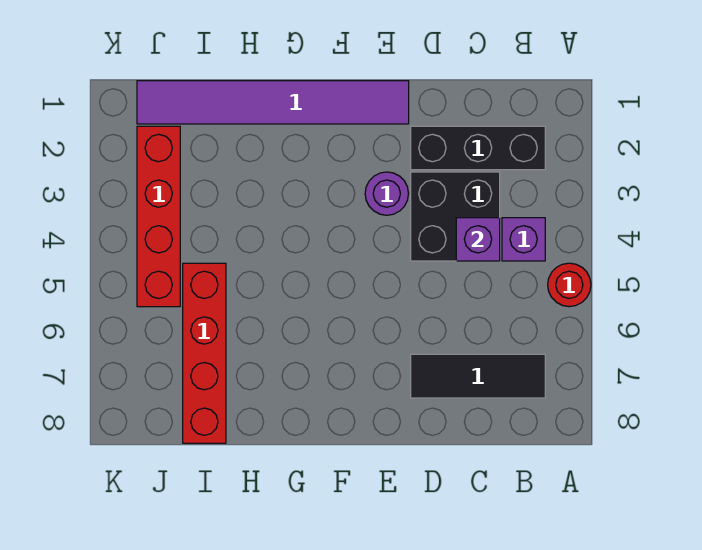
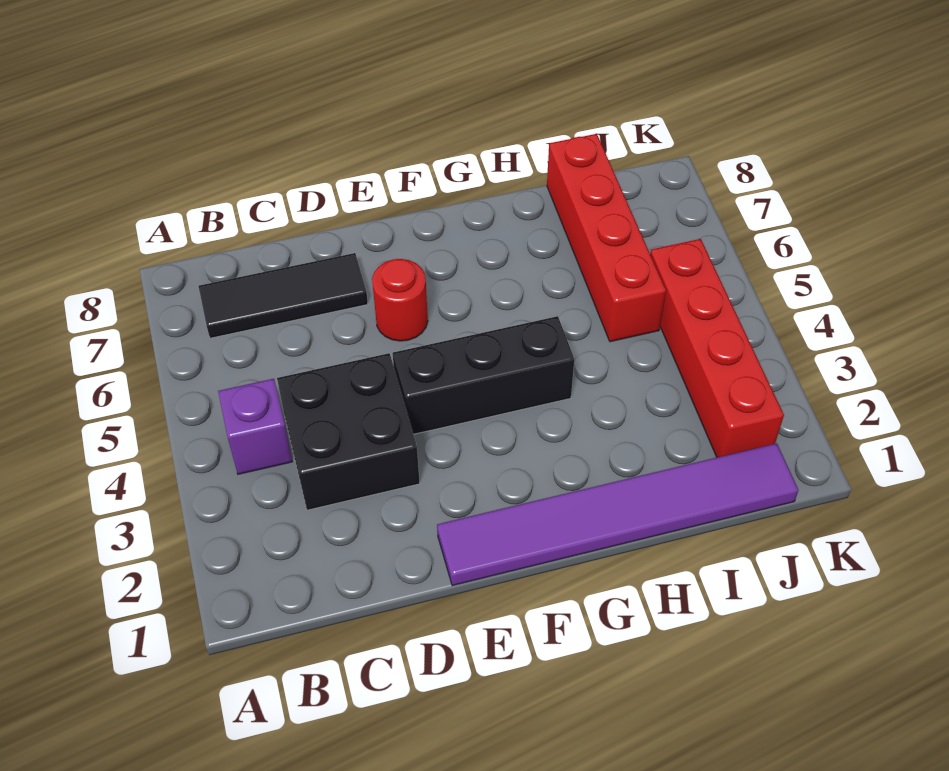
red 1x1 round brick [548,263,591,307] -> red 1x1 round brick moved to [372,259,428,341]
black 1x3 brick [411,126,545,170] -> black 1x3 brick moved to [393,316,574,434]
purple 1x1 brick [456,218,500,261] -> none
purple 1x1 round brick [365,172,409,215] -> none

